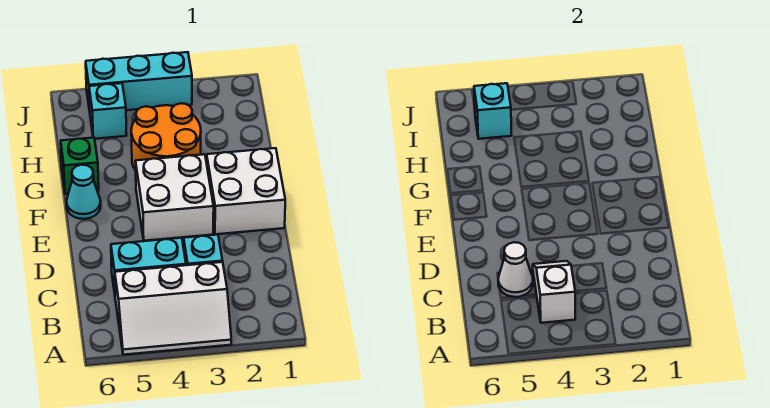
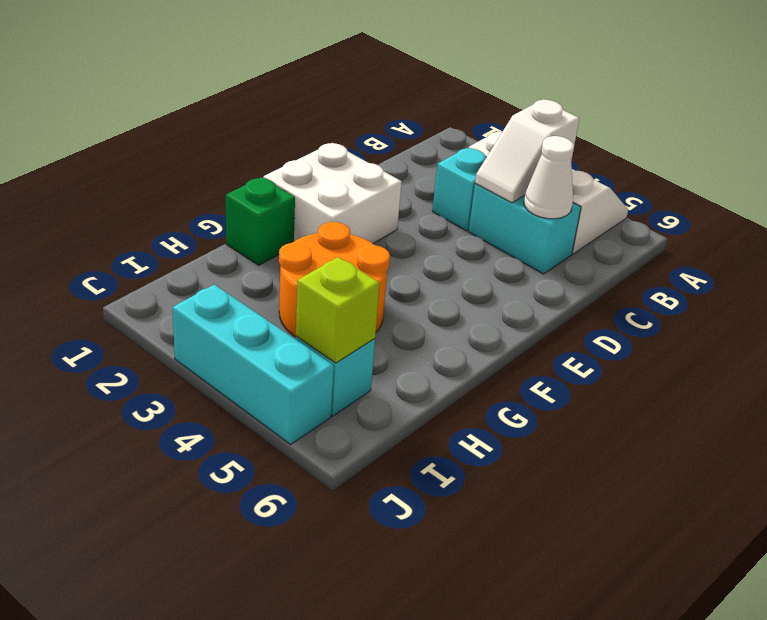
white 2x2 brick [136,154,214,241] -> none
cyan 1x1 cone [67,165,101,219] -> none
green 1x1 brick [61,138,99,194] -> green 1x1 brick moved to [226,177,295,265]
cyan 1x1 brick [474,83,512,139] -> lime 1x1 brick [296,257,380,363]

